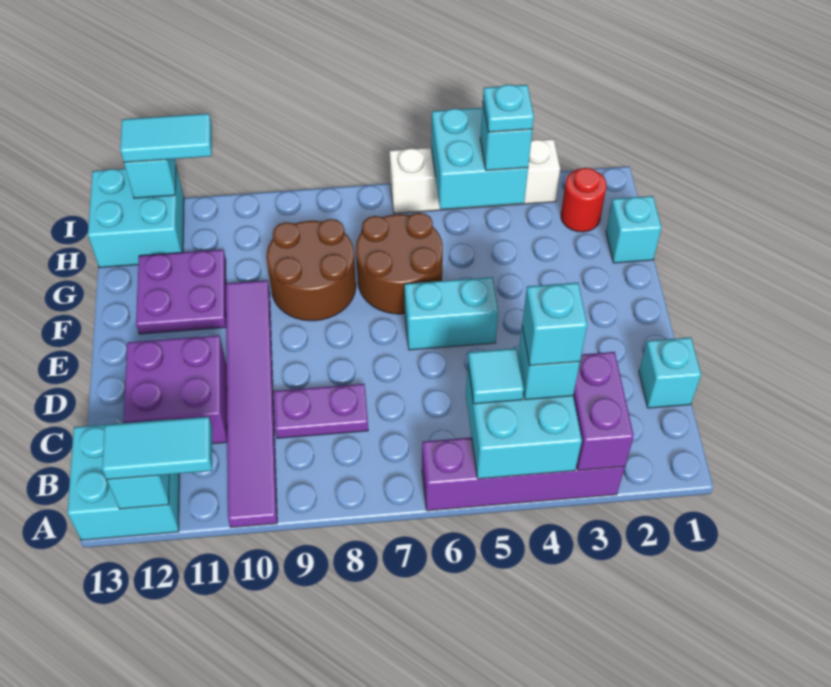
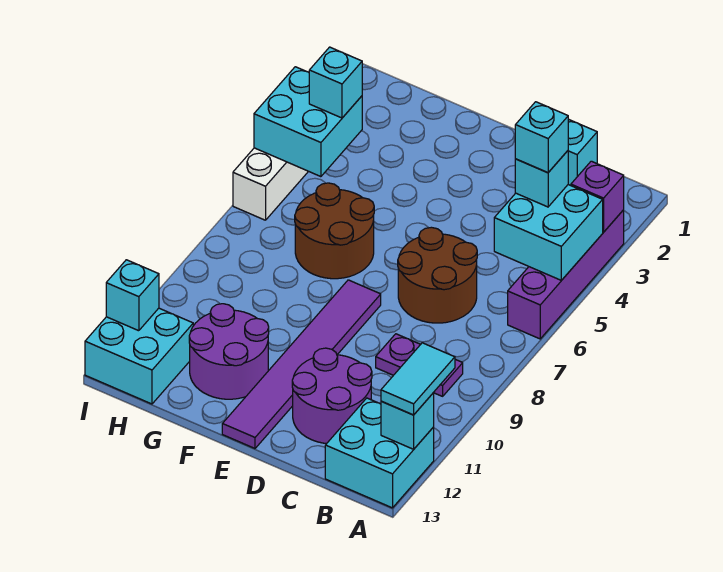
purple 1x2 brick [573,352,634,470] -> purple 1x1 brick [571,161,624,232]
purple 1x6 tile [226,280,277,527] -> purple 1x6 tile turned to [222,280,381,448]
cyan 1x1 tile [468,348,524,404] -> none
purple 1x2 plate [274,384,368,438] -> purple 1x2 plate turned to [376,334,463,396]
purple 2x2 brick [124,335,227,444] -> purple 2x2 round brick [292,348,372,444]
cyan 1x2 brick [405,277,498,350] -> none
brown 2x2 round brick [266,219,356,321] -> brown 2x2 round brick moved to [398,227,477,323]
purple 2x2 plate [136,250,226,334] -> purple 2x2 round brick [189,304,269,399]
cyan 1x1 brick [606,196,662,263] -> none
red 1x1 round brick [561,168,606,232] -> none
cyan 1x1 plate [483,85,534,132] -> none
cyan 1x2 tile [120,114,212,162] -> none

